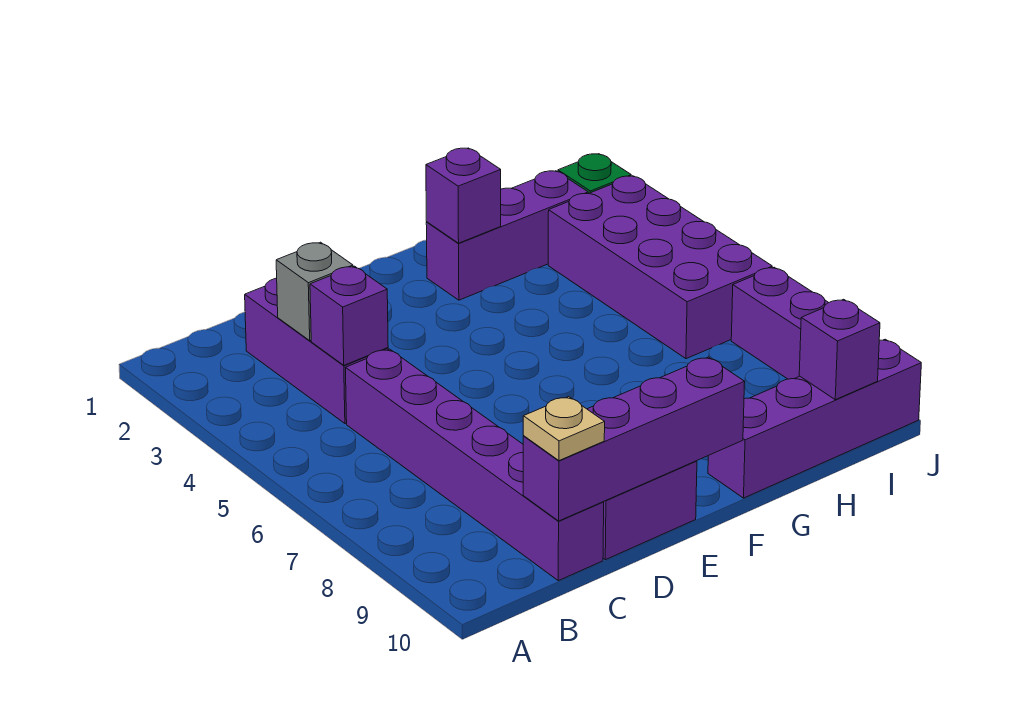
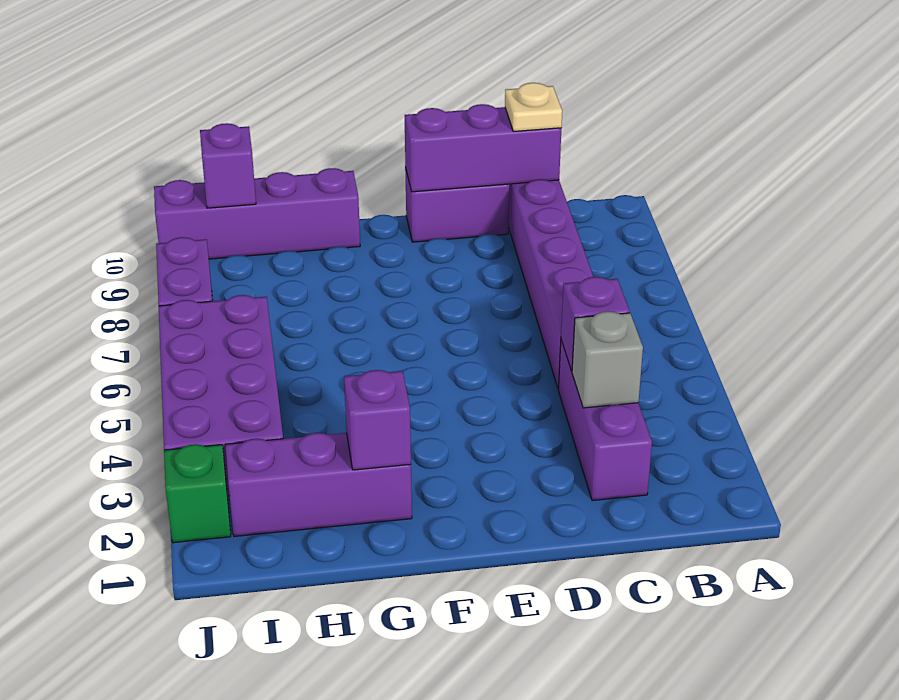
purple 1x4 brick [523,357,745,521] -> purple 1x3 brick [405,104,561,192]

